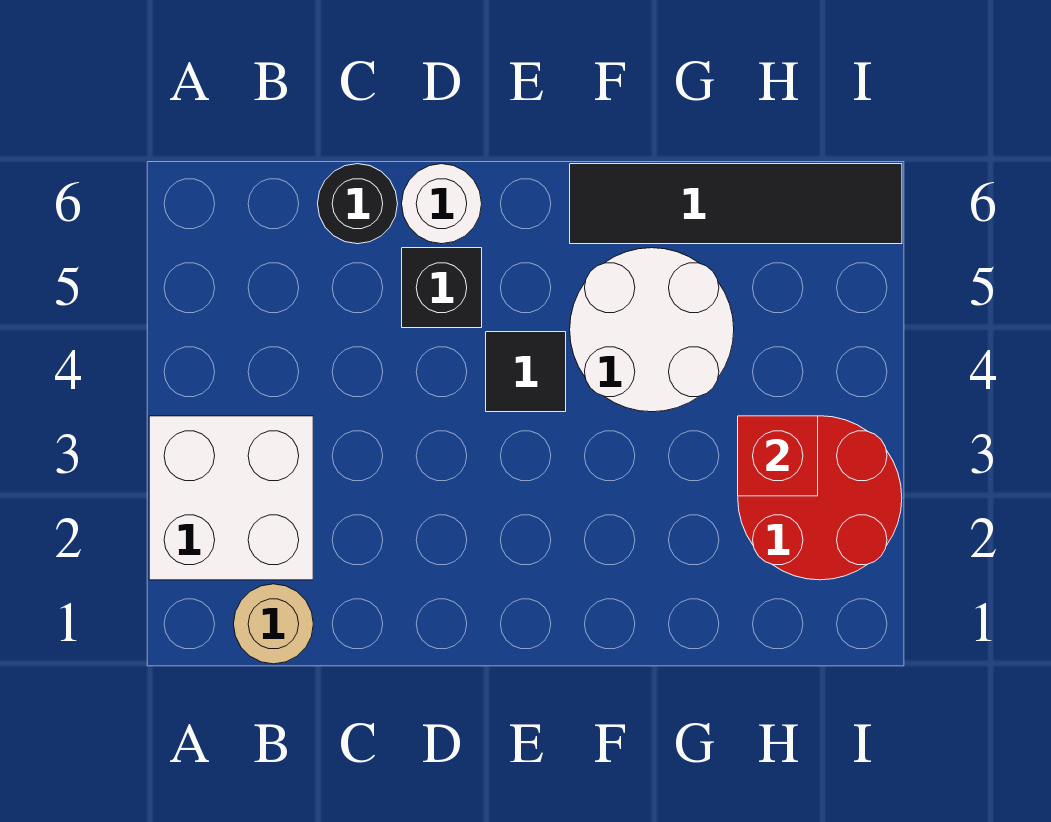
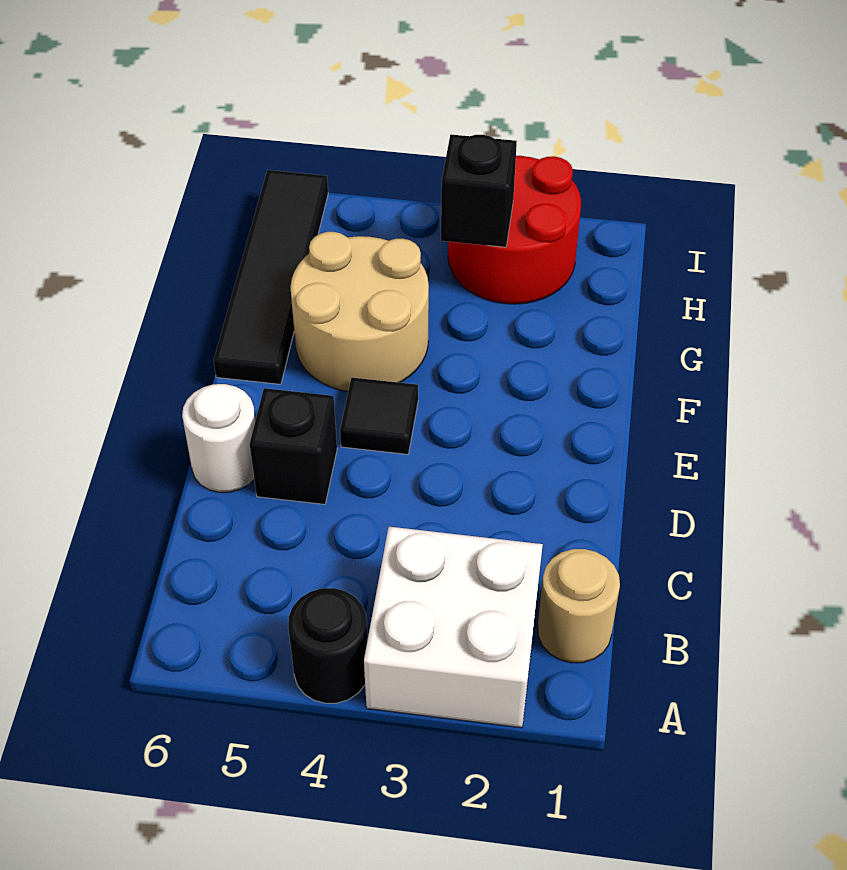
black 1x1 round brick [318,164,398,244] -> black 1x1 round brick moved to [288,588,368,703]
white 2x2 round brick [570,248,734,412] -> tan 2x2 round brick [291,232,429,391]
red 1x1 brick [738,416,818,496] -> black 1x1 brick [441,135,517,247]

